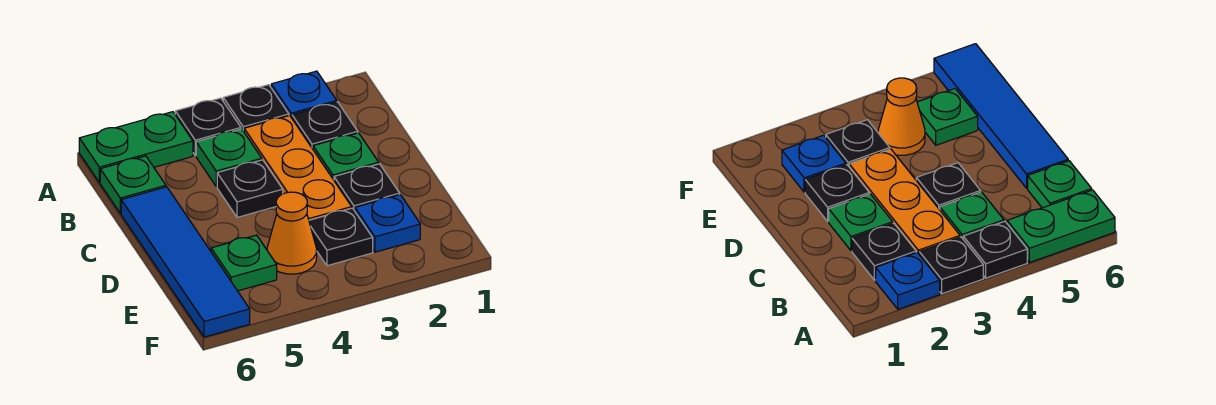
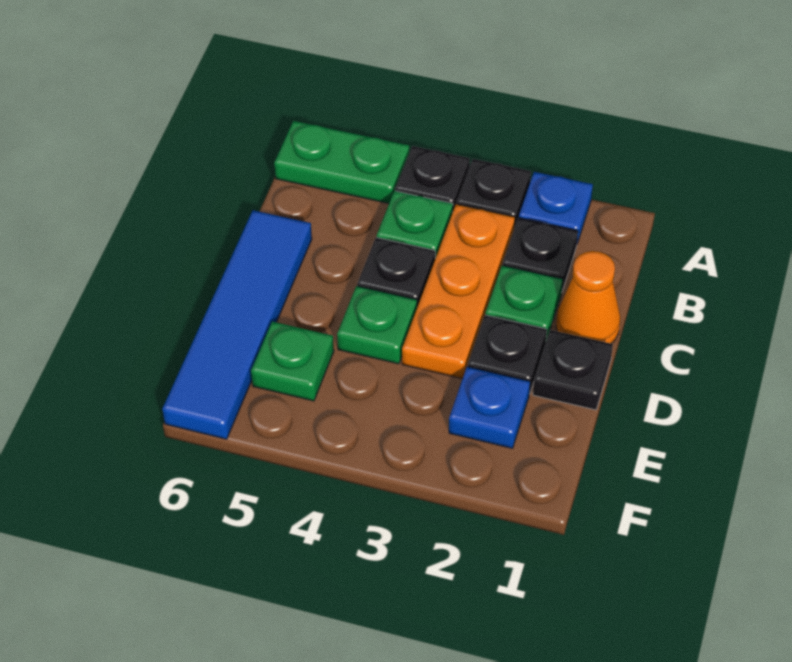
green 1x1 plate [100,156,166,214] -> green 1x1 plate moved to [337,286,417,364]
black 1x1 plate [309,208,373,266] -> black 1x1 plate moved to [533,330,613,410]
orange 1x1 cone [267,192,317,274] -> orange 1x1 cone moved to [556,251,620,343]

